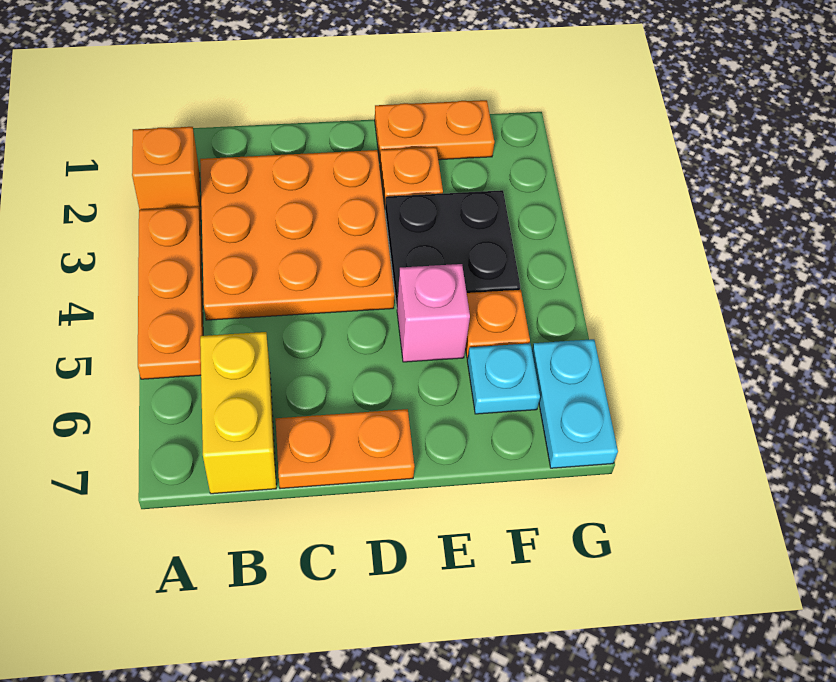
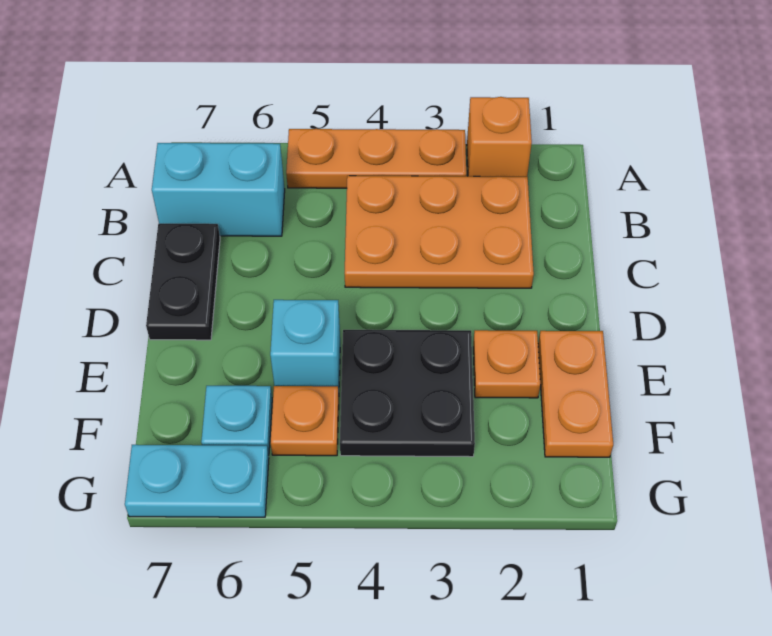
orange 3x3 plate [200,150,394,320] -> orange 2x3 plate [345,176,534,288]
yellow 1x2 brick [200,332,276,494] -> cyan 1x2 brick [152,143,285,236]
orange 1x2 plate [276,409,414,489] -> black 1x2 plate [146,224,220,340]
pink 1x1 brick [397,264,470,362] -> cyan 1x1 brick [270,300,340,394]

